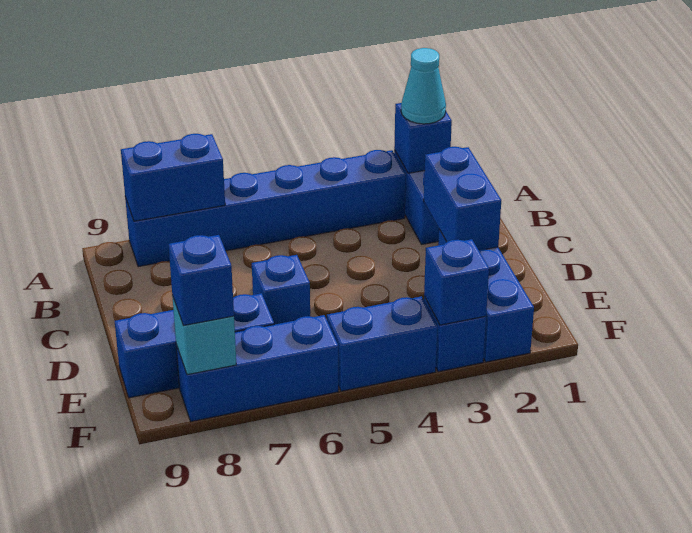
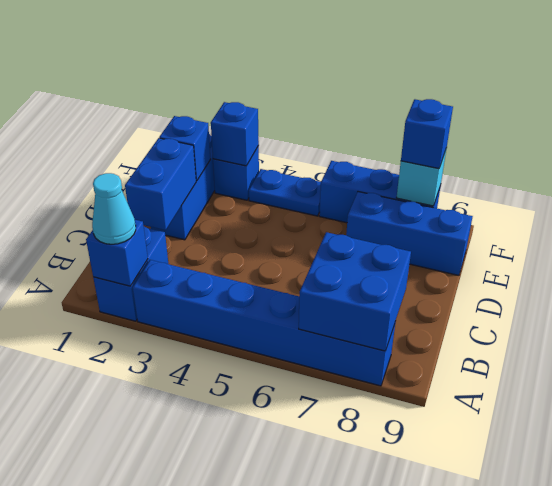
blue 1x2 brick [121,134,225,221] -> blue 2x2 brick [299,232,411,351]
blue 1x1 brick [252,255,310,324] -> blue 1x1 brick moved to [159,116,211,181]
blue 1x2 brick [327,296,437,391] -> blue 1x2 plate [249,169,321,216]

